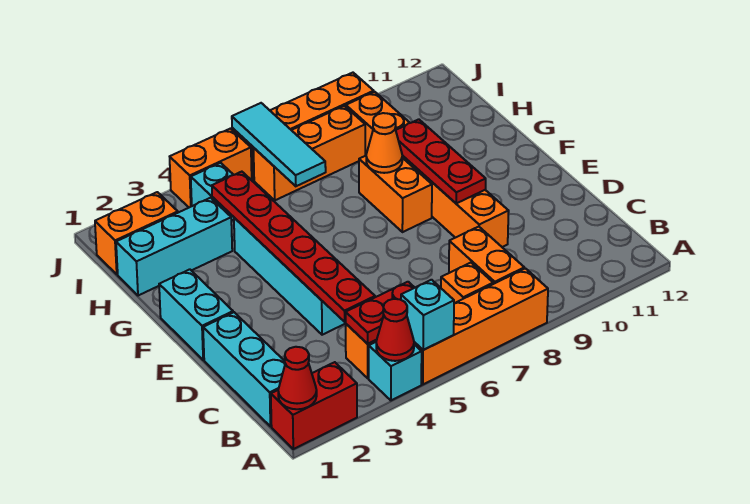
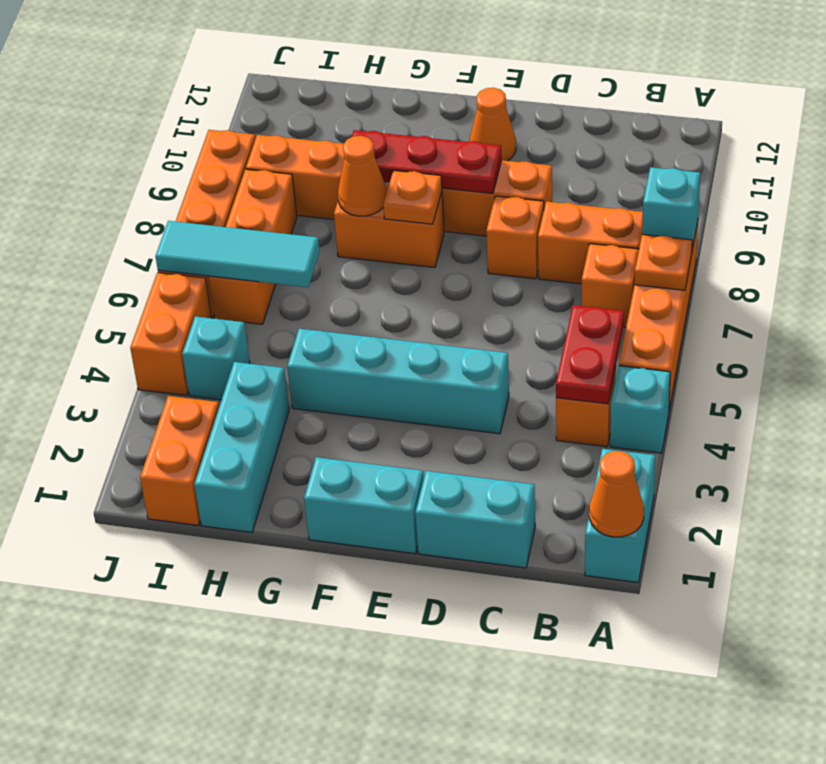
red 1x2 brick [271,362,357,449] -> cyan 1x2 brick [585,449,655,582]
red 1x1 cone [278,347,317,409] -> orange 1x1 cone [589,451,644,537]
red 1x1 cone [376,299,414,361] -> none
cyan 1x1 brick [401,280,454,350] -> cyan 1x1 brick moved to [642,167,700,249]
none -> orange 1x1 plate [634,235,692,290]
cyan 1x3 brick [203,312,285,427] -> cyan 1x2 brick [415,471,535,568]
red 1x6 plate [212,172,375,322] -> none
none -> orange 1x1 brick [486,196,544,279]
none -> orange 1x1 cone [470,88,516,161]
none -> orange 1x1 plate [383,170,442,224]

